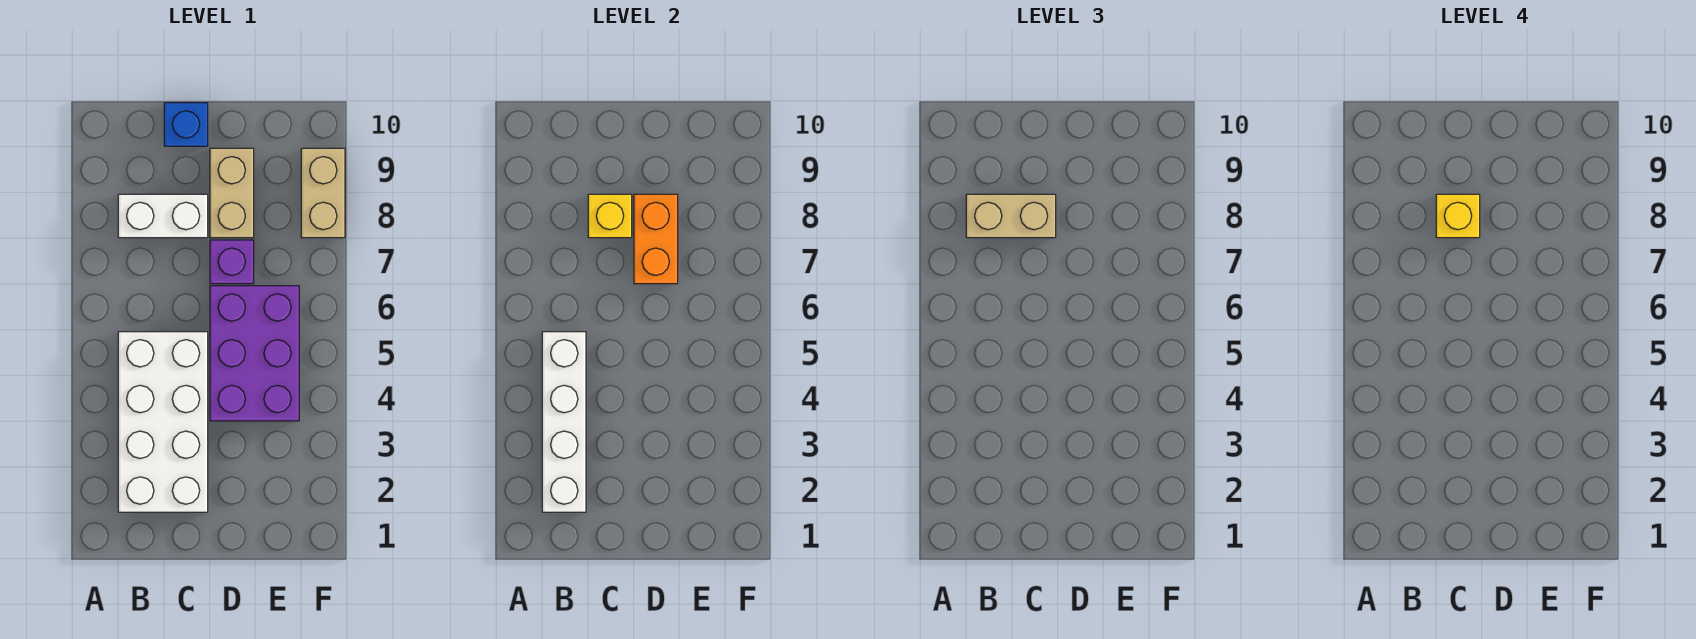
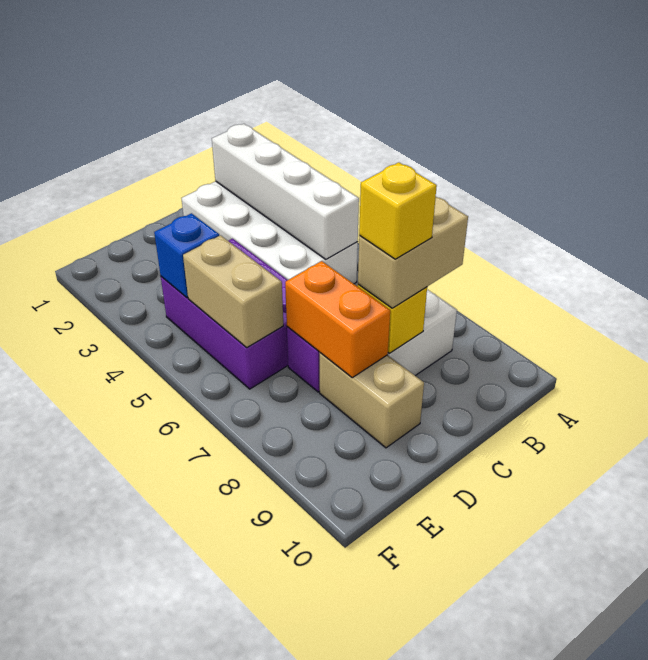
blue 1x1 brick [164,103,208,146] -> blue 1x1 brick moved to [154,213,219,298]
tan 1x2 brick [301,148,345,238] -> tan 1x2 brick moved to [183,235,283,348]

